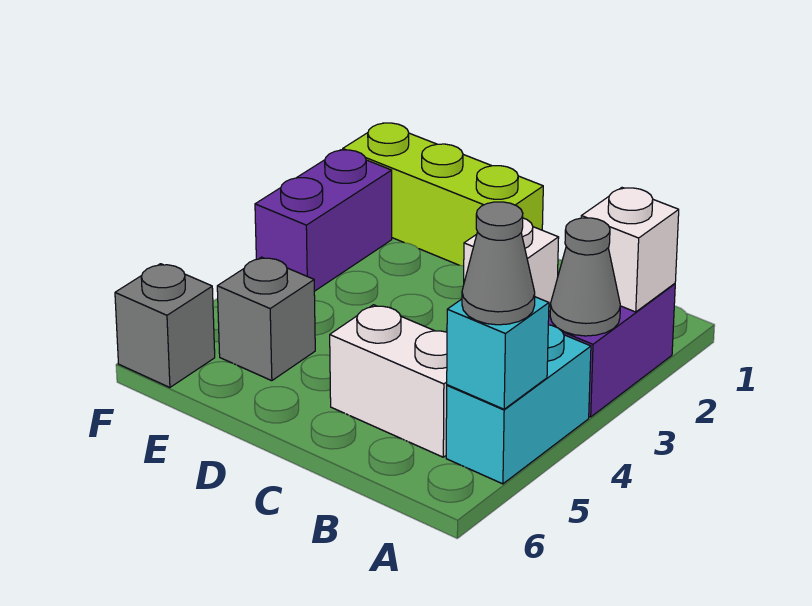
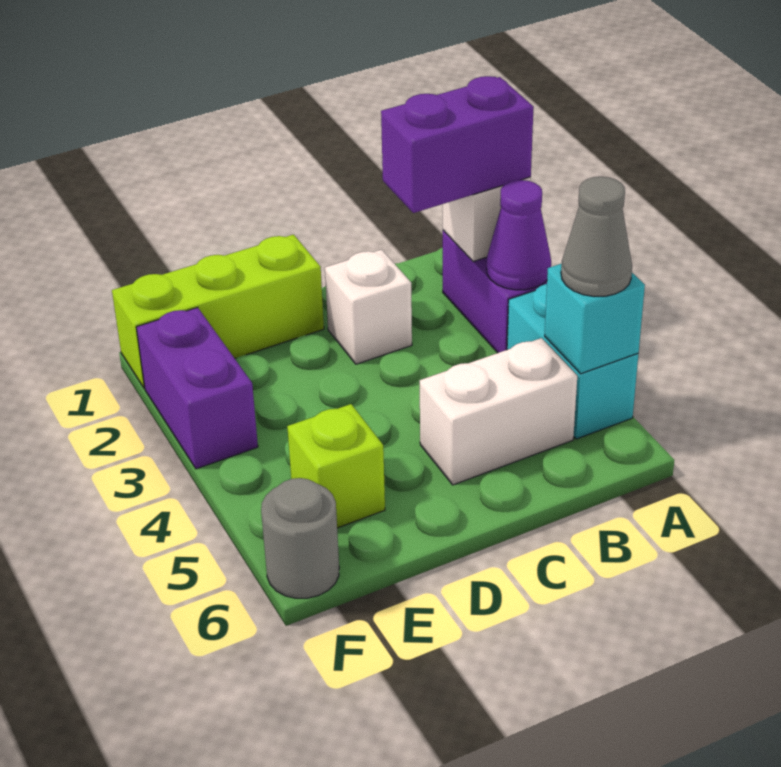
none -> purple 1x2 brick [381,76,534,213]
grey 1x1 cone [550,218,620,336] -> purple 1x1 cone [487,180,551,290]
grey 1x1 brick [217,257,315,381] -> lime 1x1 brick [287,404,385,528]
grey 1x1 brick [115,264,215,387] -> grey 1x1 round brick [261,478,339,598]

